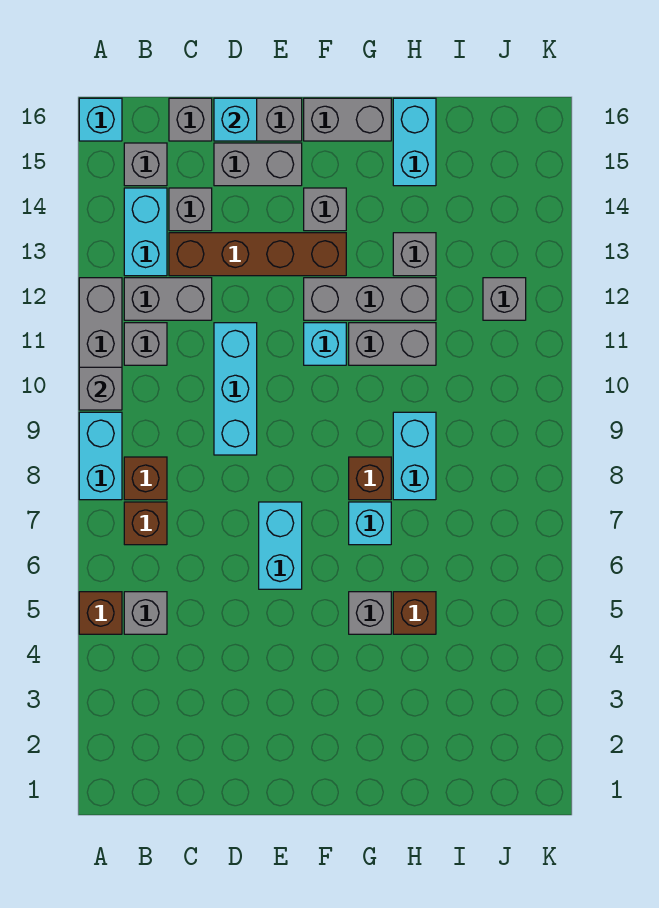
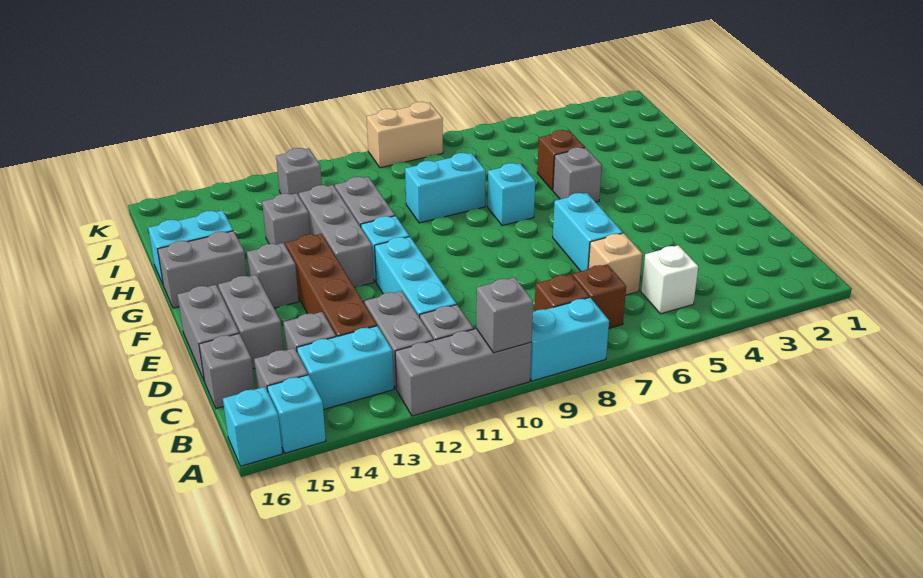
brown 1x1 brick [79,592,122,634] -> none
grey 1x1 brick [124,592,167,634] -> white 1x1 brick [641,245,698,314]
none -> tan 1x1 brick [588,233,642,295]
cyan 1x3 brick [214,323,257,455] -> cyan 1x3 brick turned to [375,237,456,317]
cyan 1x1 brick [214,98,257,141] -> cyan 1x1 brick moved to [267,375,326,453]
cyan 1x2 brick [259,502,302,589] -> cyan 1x2 brick turned to [553,193,623,271]
grey 1x2 brick [304,98,391,141] -> grey 1x2 brick turned to [157,231,247,308]
brown 1x1 brick [349,457,391,500] -> none
none -> tan 1x2 brick [367,102,443,168]

